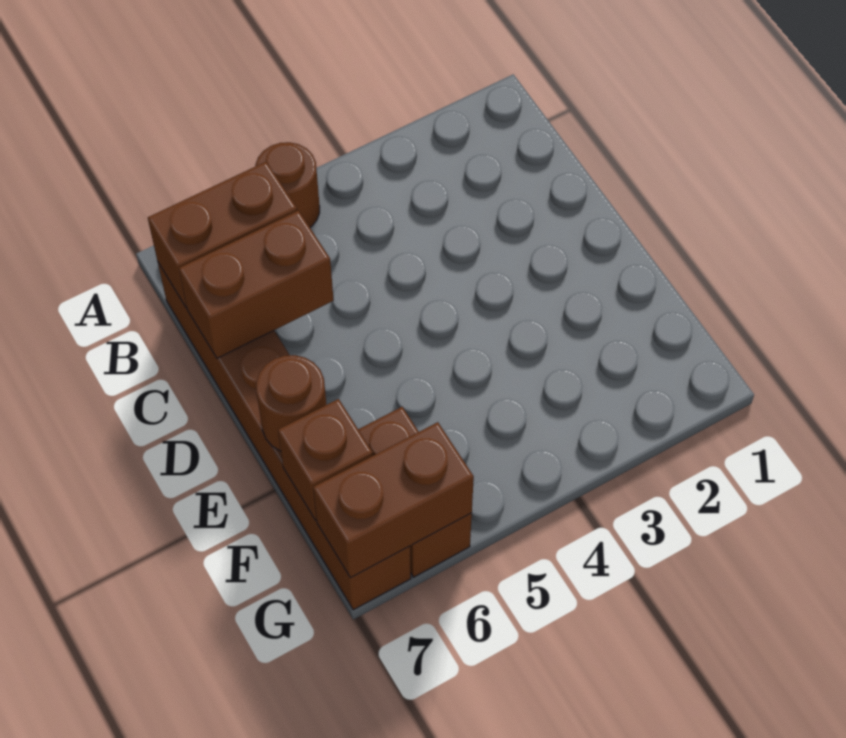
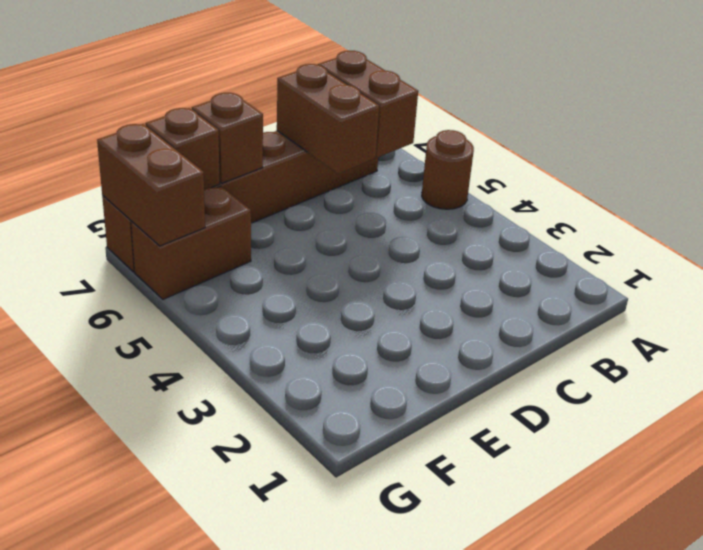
brown 1x1 round brick [256,355,326,451] -> brown 1x1 brick [192,93,263,183]

